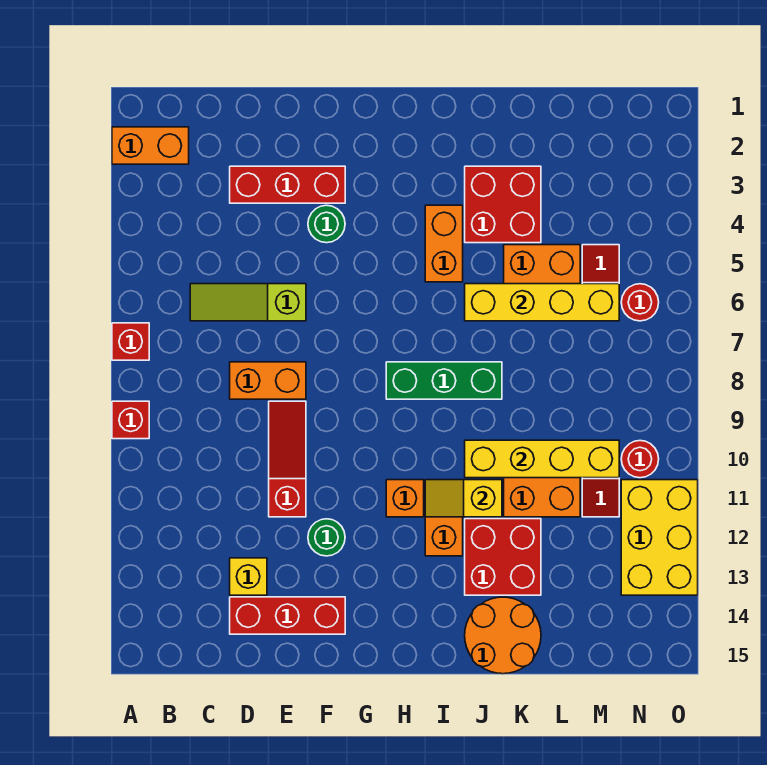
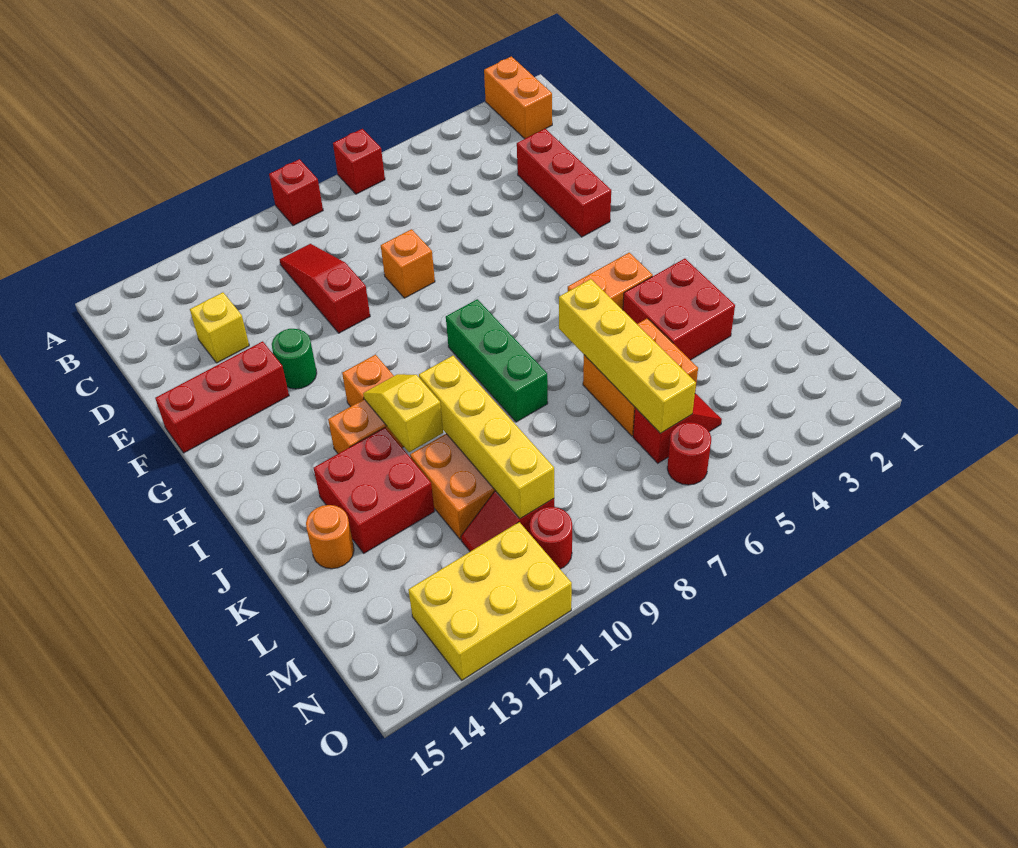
lime 1x3 slope [190,284,306,321] -> none
orange 1x2 brick [230,362,306,399] -> orange 1x1 brick [381,229,435,298]
red 1x3 brick [230,597,345,634] -> red 1x3 brick turned to [155,341,289,453]
red 1x3 slope [269,401,306,517] -> red 1x3 slope turned to [280,244,370,333]
green 1x1 round brick [308,205,345,243] -> none
orange 2x2 round brick [465,597,541,674] -> orange 1x1 round brick [306,505,354,569]

